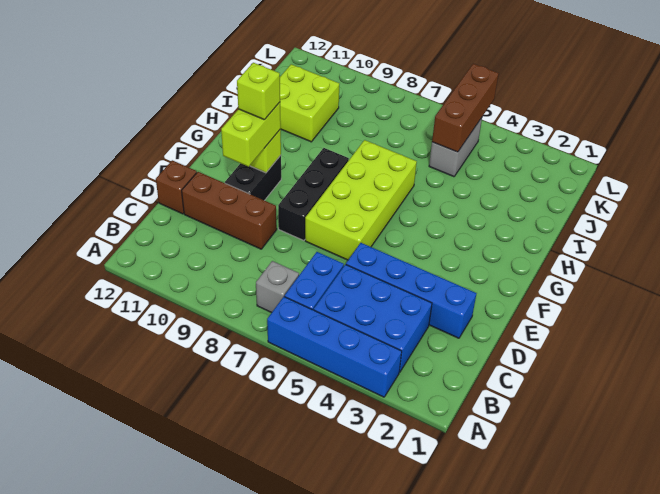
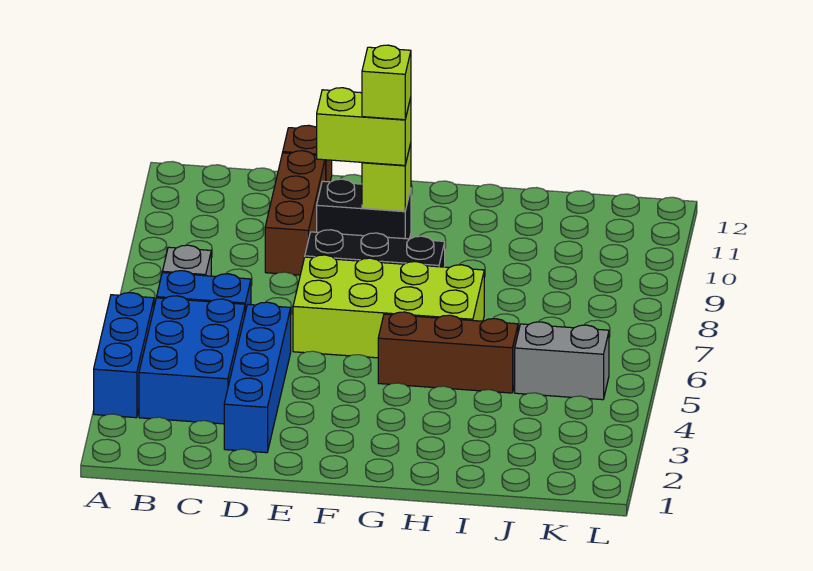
blue 1x4 brick [267,297,402,397] -> blue 1x3 brick [94,293,154,418]
lime 2x2 brick [280,64,339,142] -> none
brown 1x3 brick [432,64,499,152] -> brown 1x3 brick moved to [378,312,518,393]

